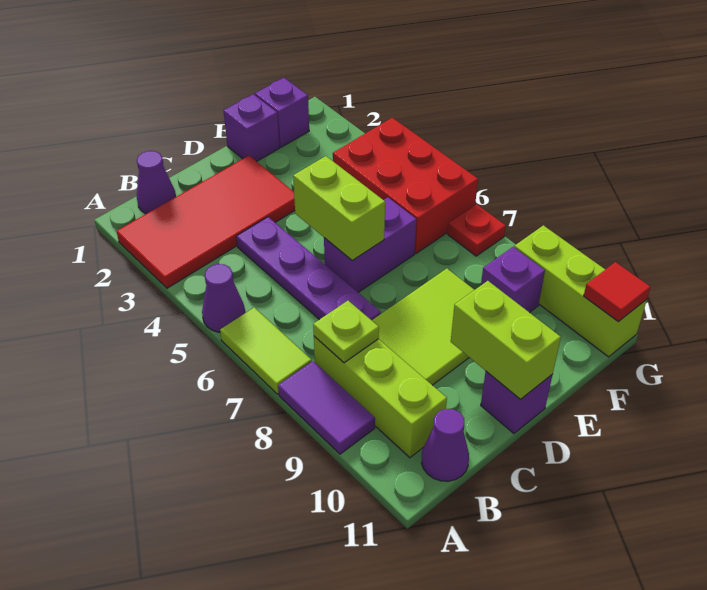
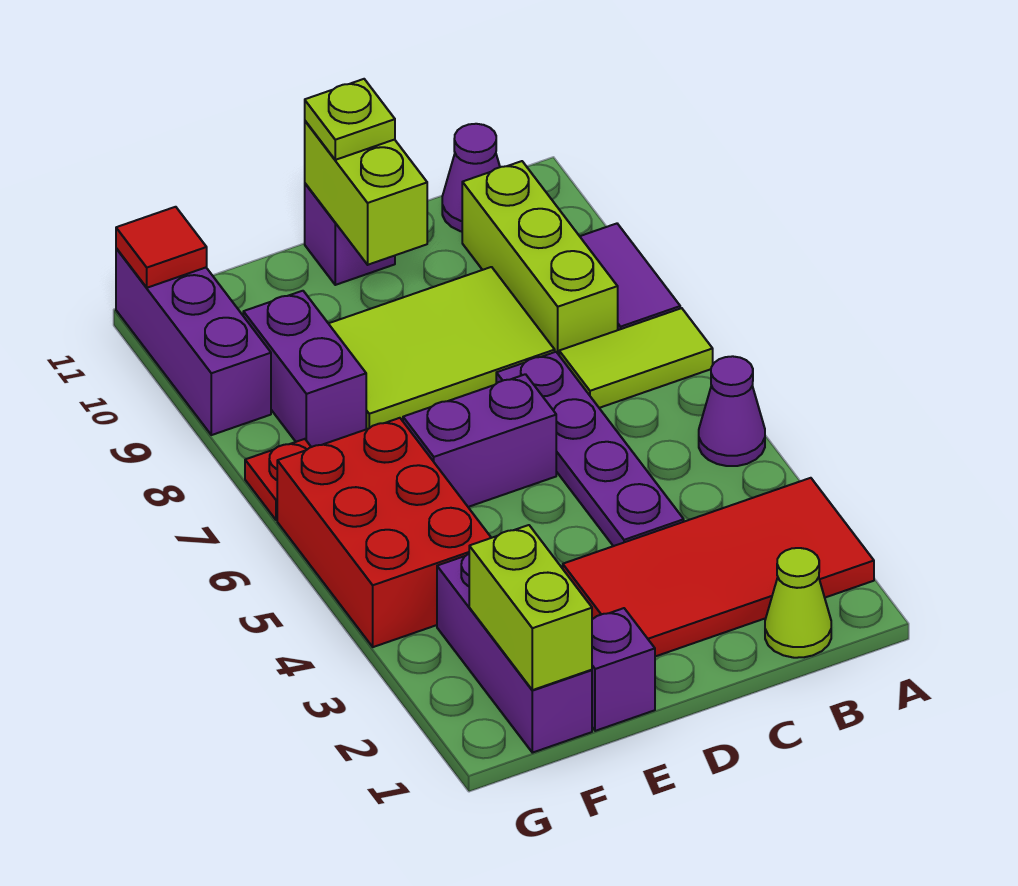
lime 1x2 tile [220,307,312,394] -> lime 1x2 tile turned to [559,308,713,408]
purple 1x1 cone [137,151,176,214] -> lime 1x1 cone [765,548,831,658]
lime 1x1 plate [313,301,379,363] -> lime 1x1 plate moved to [305,79,395,160]
lime 1x2 brick [293,156,385,261] -> lime 1x2 brick moved to [469,525,592,690]
purple 1x1 brick [255,78,309,147] -> purple 1x3 brick [437,554,592,753]
purple 1x1 brick [481,247,545,313] -> purple 1x2 brick [243,291,366,447]
lime 1x3 brick [514,225,647,357] -> purple 1x3 brick [116,248,271,435]

